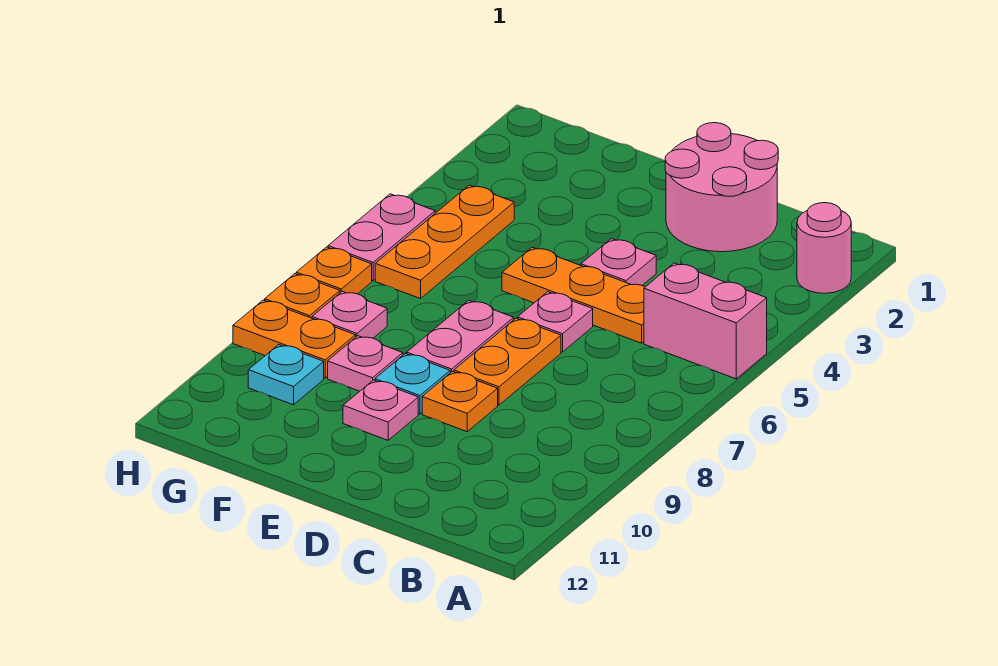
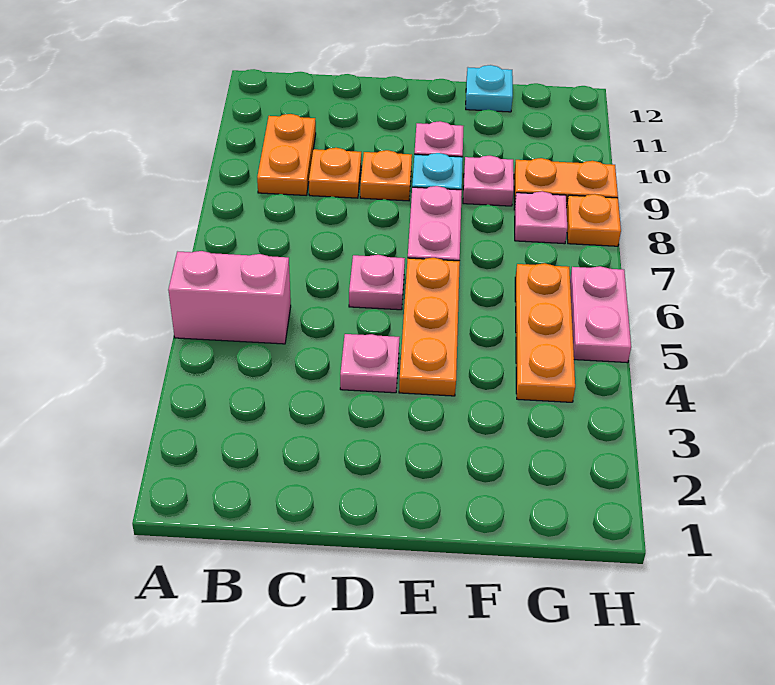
pink 1x1 round brick [797,203,851,293] -> none
pink 2x2 round brick [665,123,778,252] -> none
orange 1x3 plate [502,247,645,343] -> orange 1x3 plate turned to [399,258,460,396]
orange 1x2 plate [454,318,561,405] -> orange 1x2 plate moved to [257,114,316,195]
cyan 1x1 plate [248,345,324,405] -> cyan 1x1 plate moved to [466,65,513,112]
orange 1x1 plate [296,247,372,294] -> orange 1x1 plate moved to [309,148,361,198]

